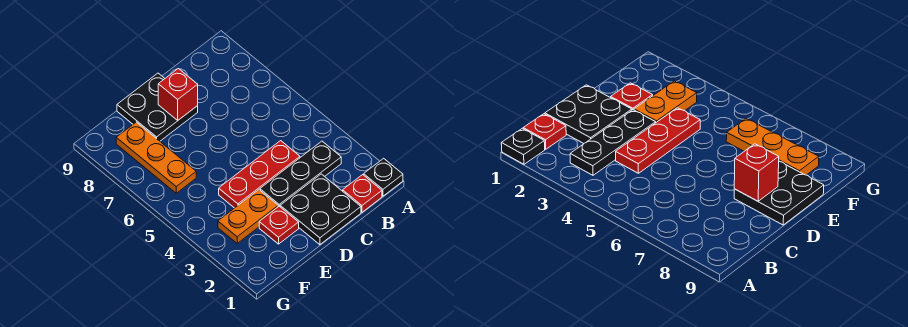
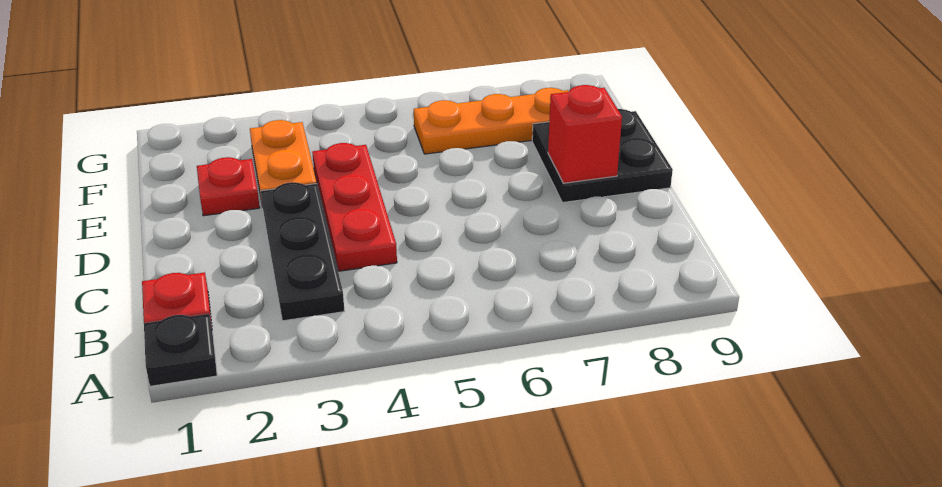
black 2x2 plate [280,174,361,245] -> none

